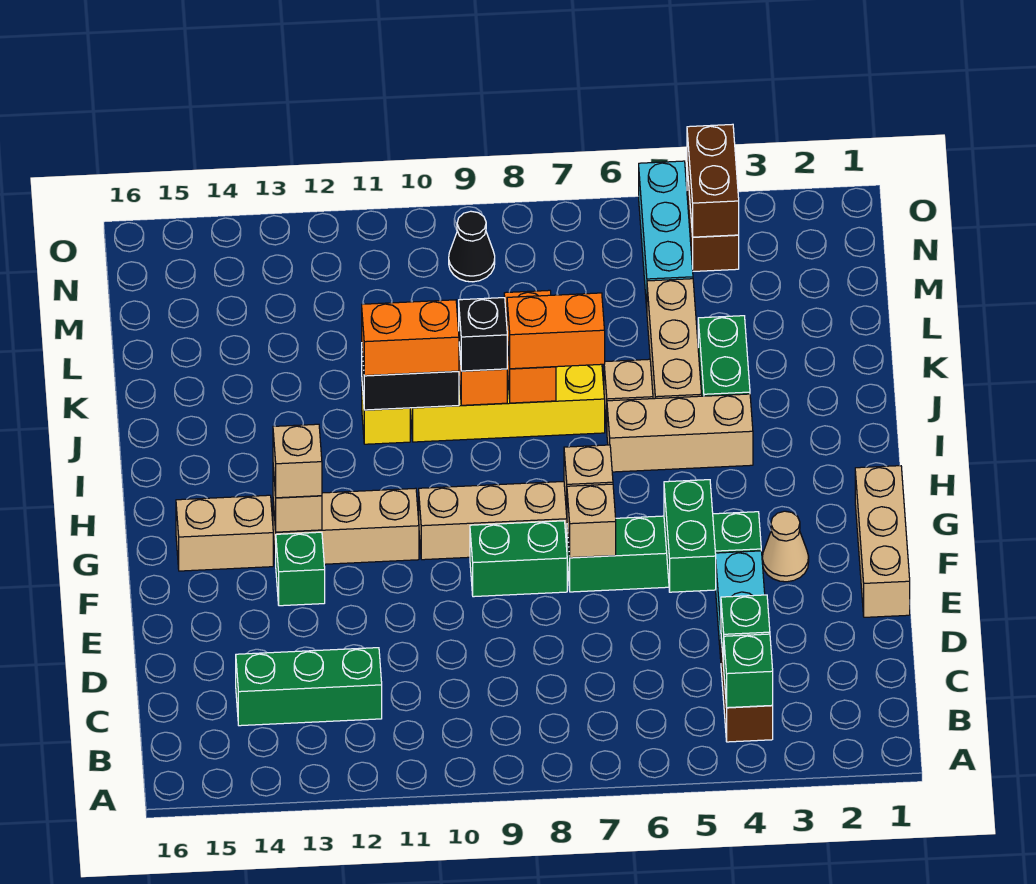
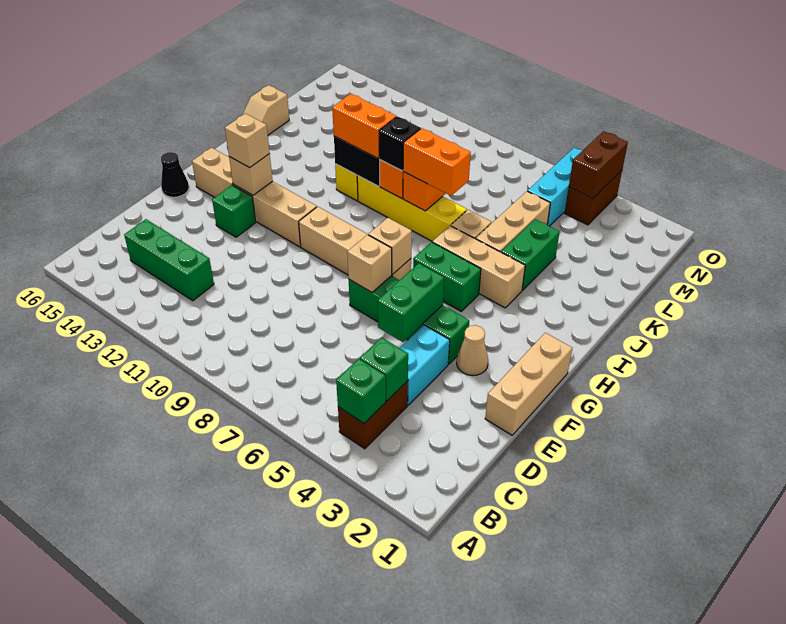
green 1x2 brick [470,521,567,597] -> green 1x2 brick moved to [413,242,481,311]
none -> tan 1x2 slope [242,85,289,135]
black 1x1 cone [449,211,495,282] -> black 1x1 cone moved to [161,152,189,197]

